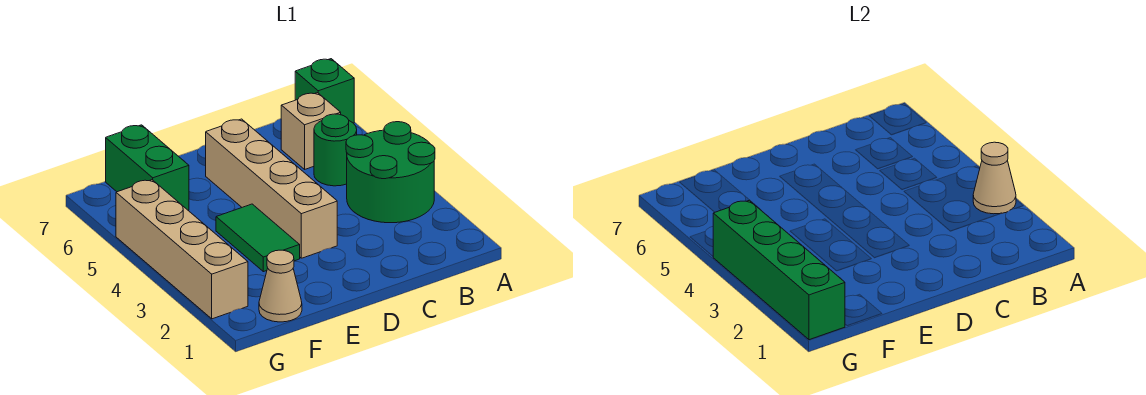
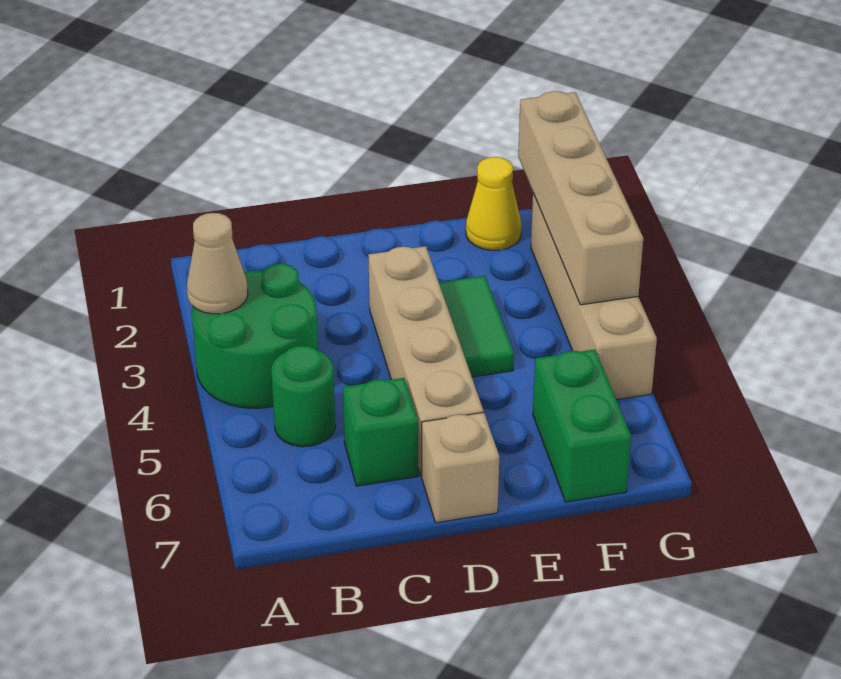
green 1x1 brick [295,59,354,123] -> green 1x1 brick moved to [343,378,418,486]
tan 1x1 brick [281,93,341,169] -> tan 1x1 brick moved to [422,412,499,523]
tan 1x1 cone [259,250,302,322] -> yellow 1x1 cone [466,157,522,250]
green 1x4 brick [713,200,845,340] -> tan 1x4 brick [518,91,643,305]

